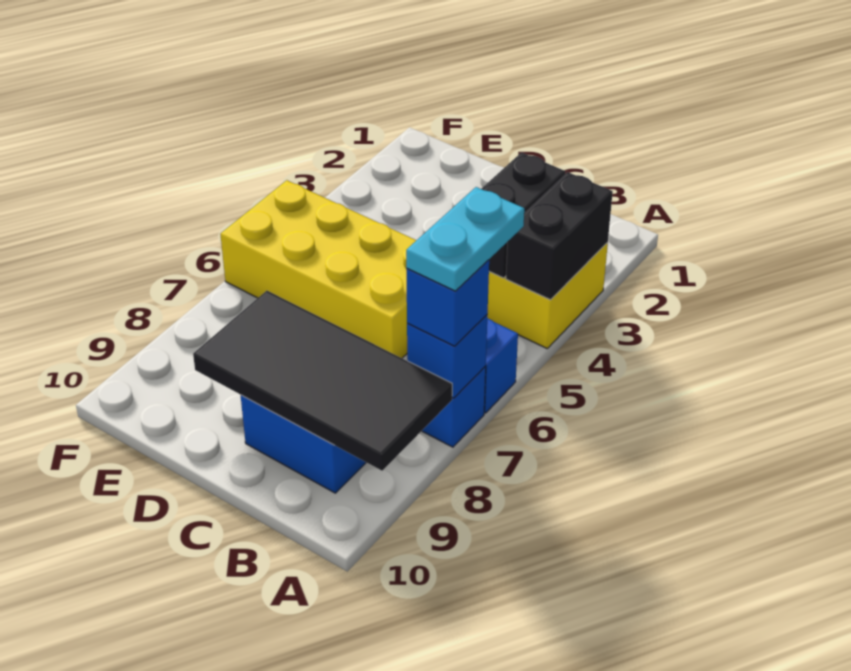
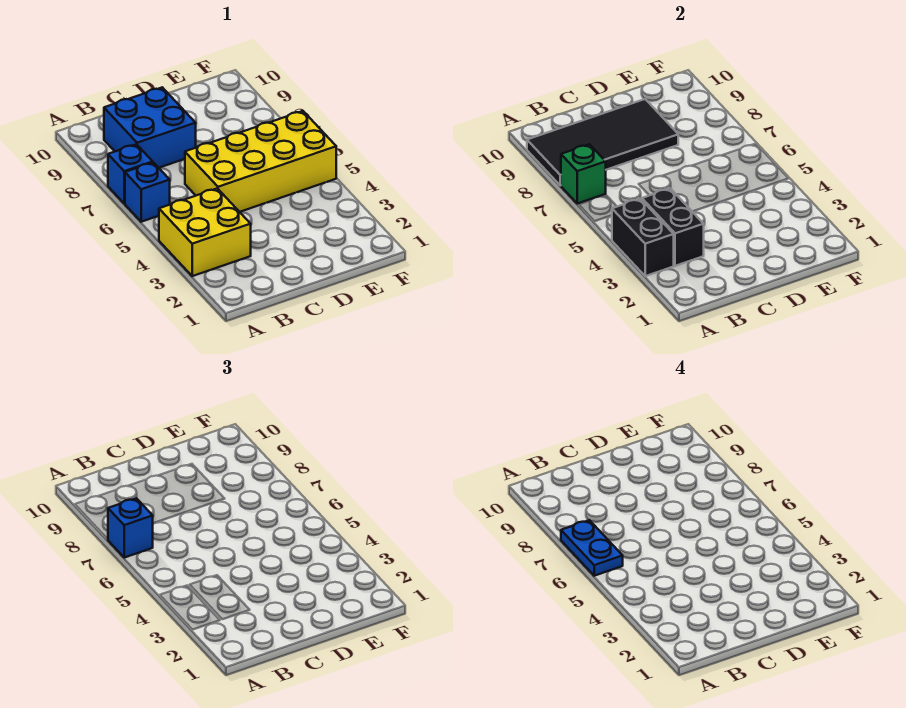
cyan 1x2 plate [406,187,524,291] -> blue 1x2 plate [561,520,623,576]
blue 1x1 brick [407,315,487,398] -> green 1x1 brick [561,144,606,204]

